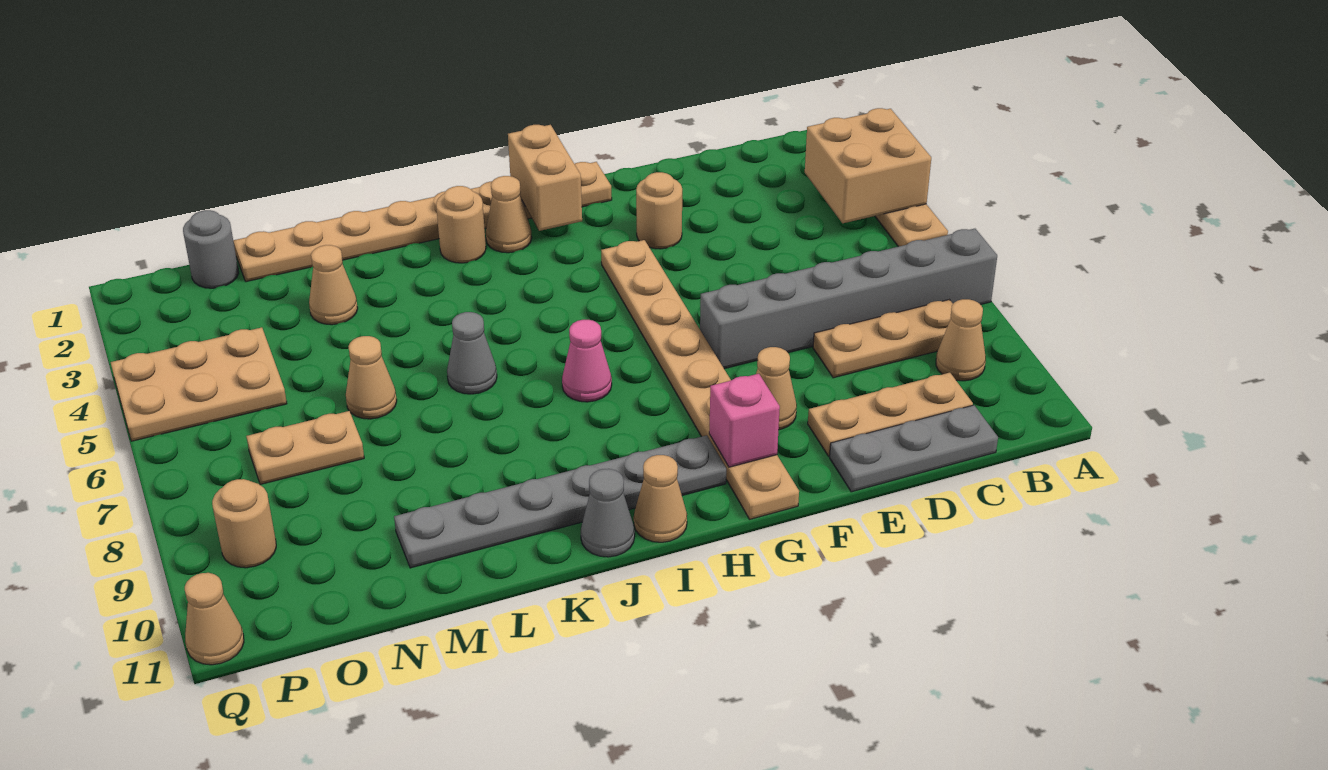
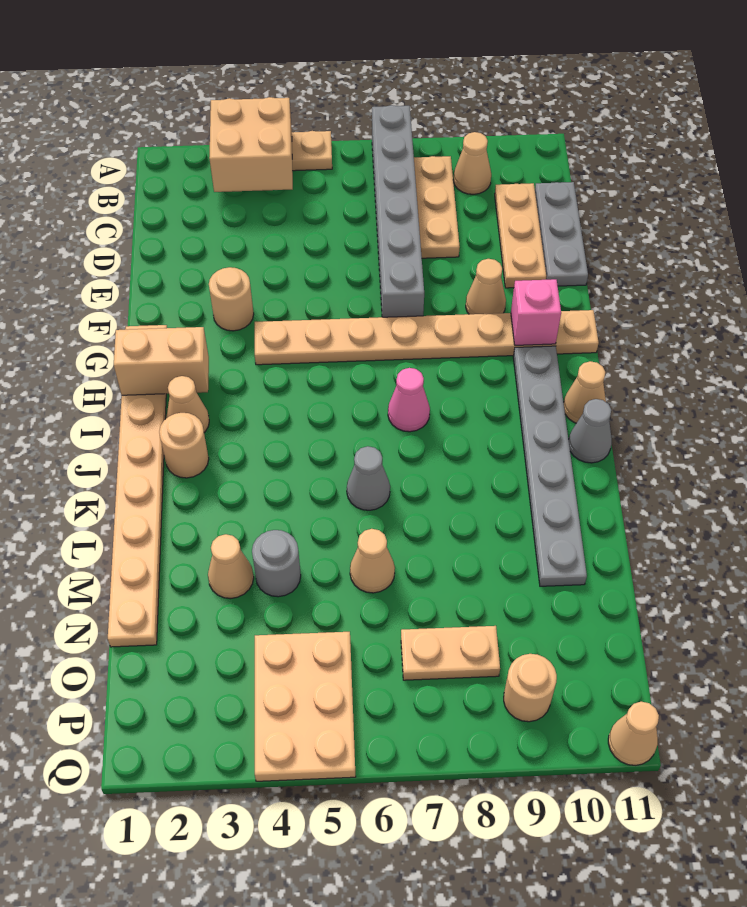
tan 1x2 plate [246,411,364,484] -> tan 1x2 plate turned to [401,626,500,680]
grey 1x1 round brick [183,210,239,288] -> grey 1x1 round brick moved to [252,530,301,597]

